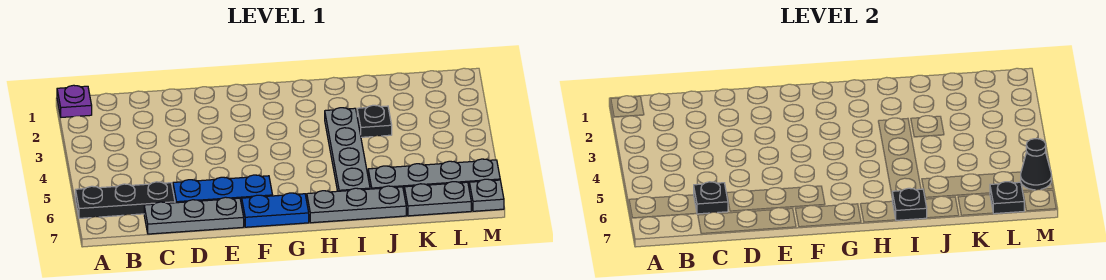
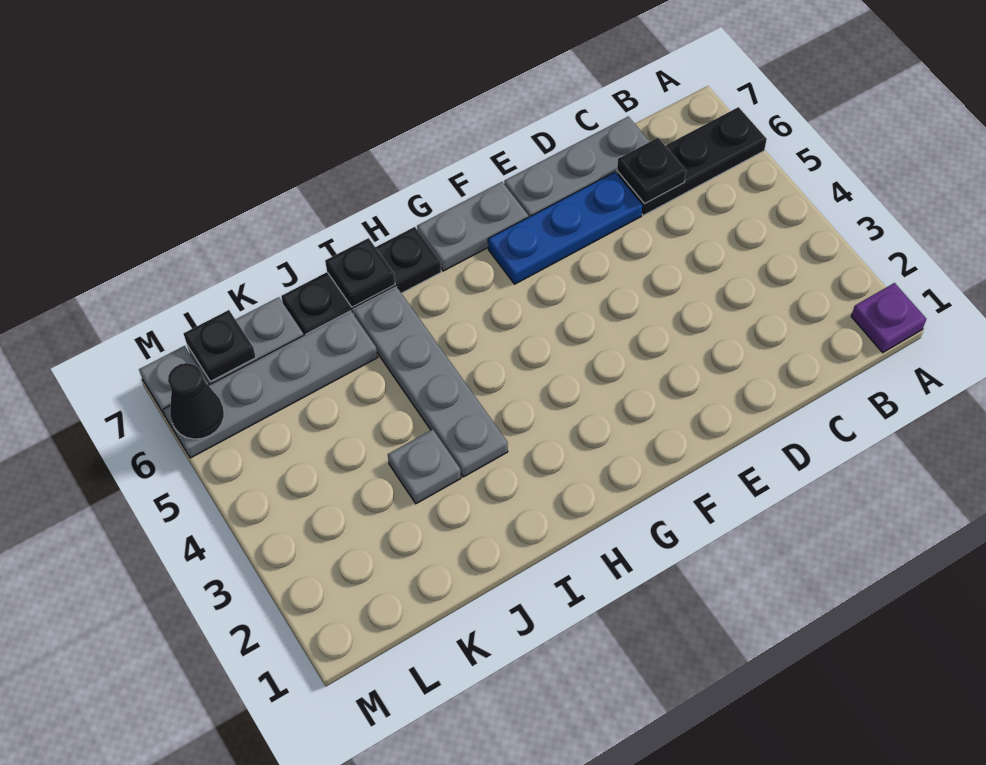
blue 1x2 plate [242,193,309,227] -> grey 1x2 plate [417,182,528,271]
grey 1x3 plate [307,186,406,223] -> black 1x3 plate [281,227,441,335]
black 1x1 plate [357,105,392,137] -> grey 1x1 plate [388,429,461,504]

